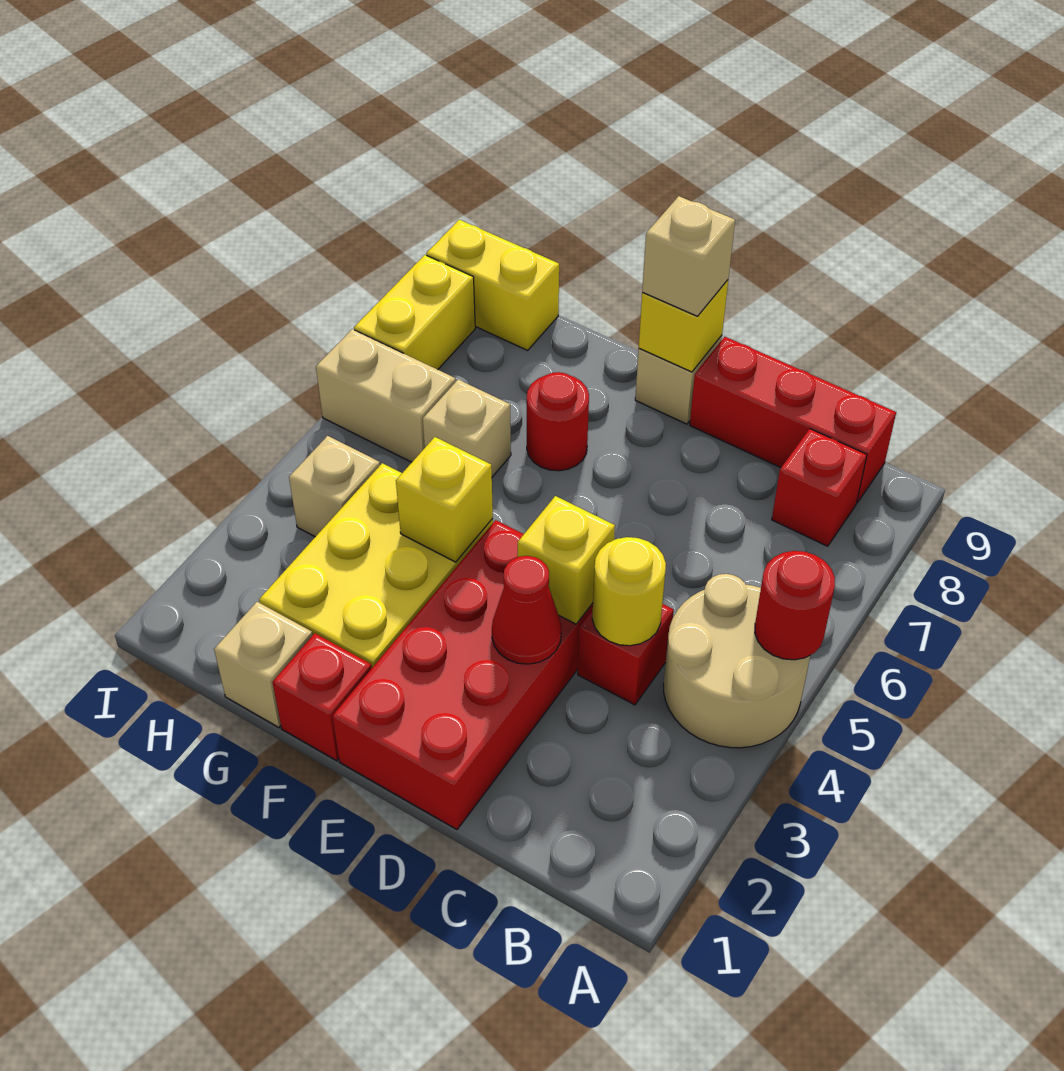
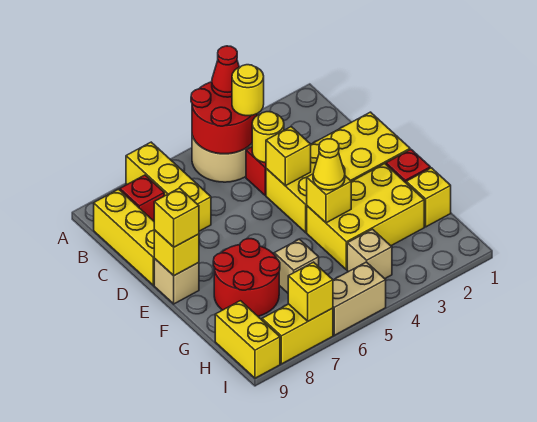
red 1x1 round brick [755,551,835,660] -> red 2x2 round brick [191,82,257,154]
none -> yellow 1x3 brick [126,142,211,231]
none -> yellow 1x1 round brick [232,65,264,116]
red 1x3 brick [690,337,896,503] -> yellow 1x3 brick [94,189,154,285]
red 2x4 brick [332,520,593,829] -> yellow 2x4 brick [266,112,410,233]
red 1x1 cone [492,556,561,664] -> red 1x1 cone moved to [212,46,239,97]
tan 1x1 brick [642,196,735,316] -> yellow 1x1 brick [154,188,199,247]
none -> yellow 1x1 cone [313,139,345,190]
red 1x1 round brick [527,372,589,471] -> red 2x2 round brick [213,239,280,316]
tan 1x1 brick [214,602,313,727] -> yellow 1x1 brick [406,168,451,227]
tan 1x2 brick [316,329,456,462] -> tan 1x2 brick turned to [333,262,386,335]
none -> yellow 1x1 brick [288,262,333,321]

